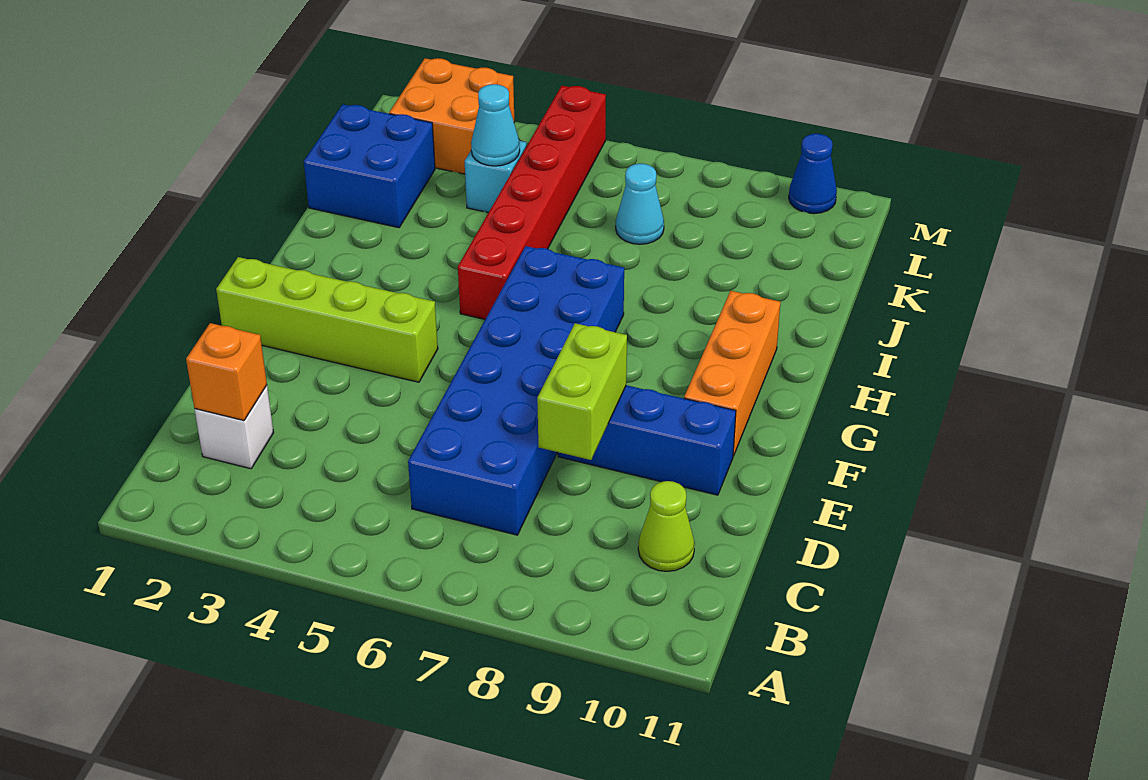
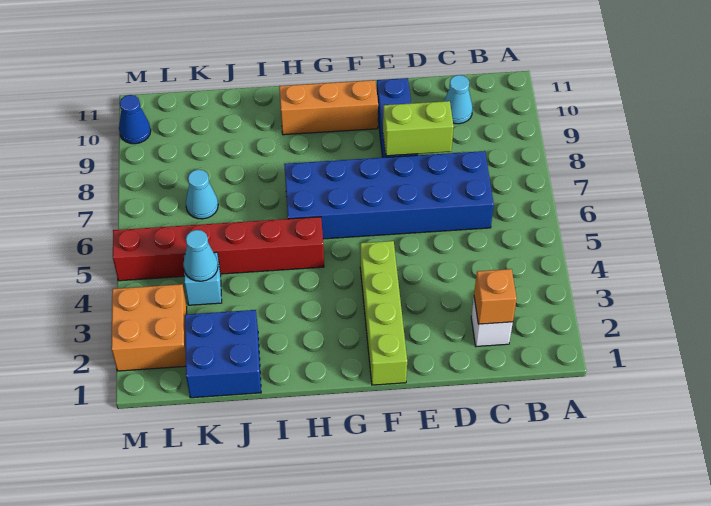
lime 1x1 cone [638,481,695,571] -> cyan 1x1 cone [444,75,473,124]

